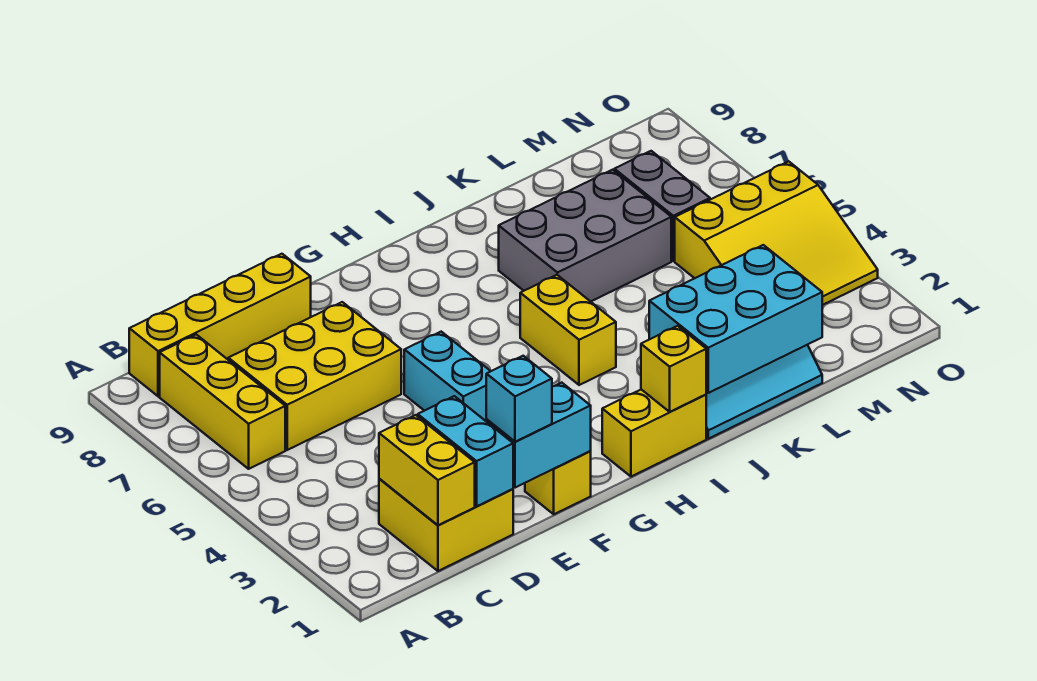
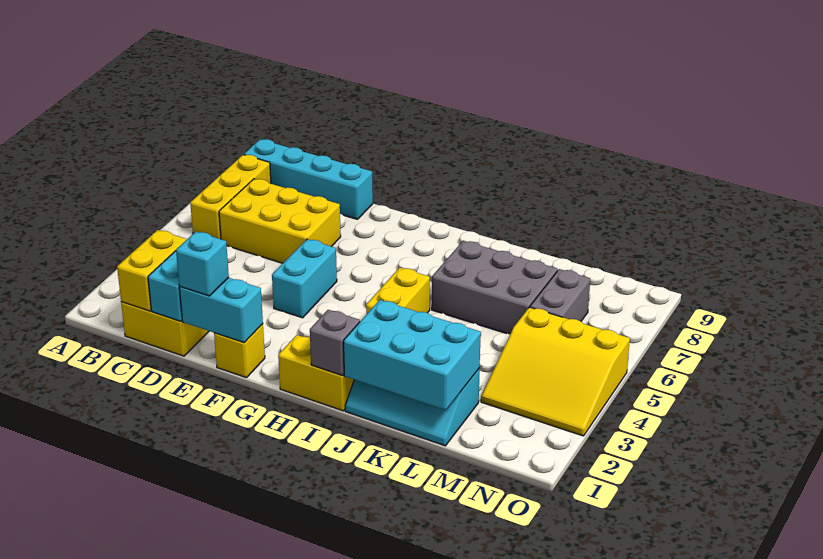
yellow 1x4 brick [129,254,311,396] -> cyan 1x4 brick [244,139,373,219]
yellow 1x1 brick [641,326,706,412] -> grey 1x1 brick [310,310,360,376]

